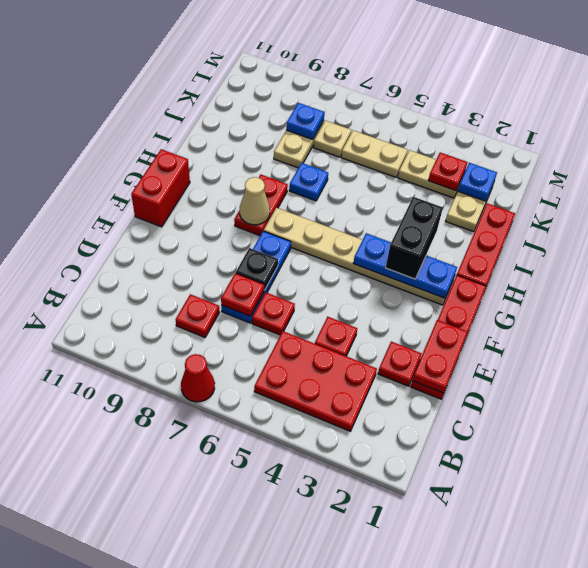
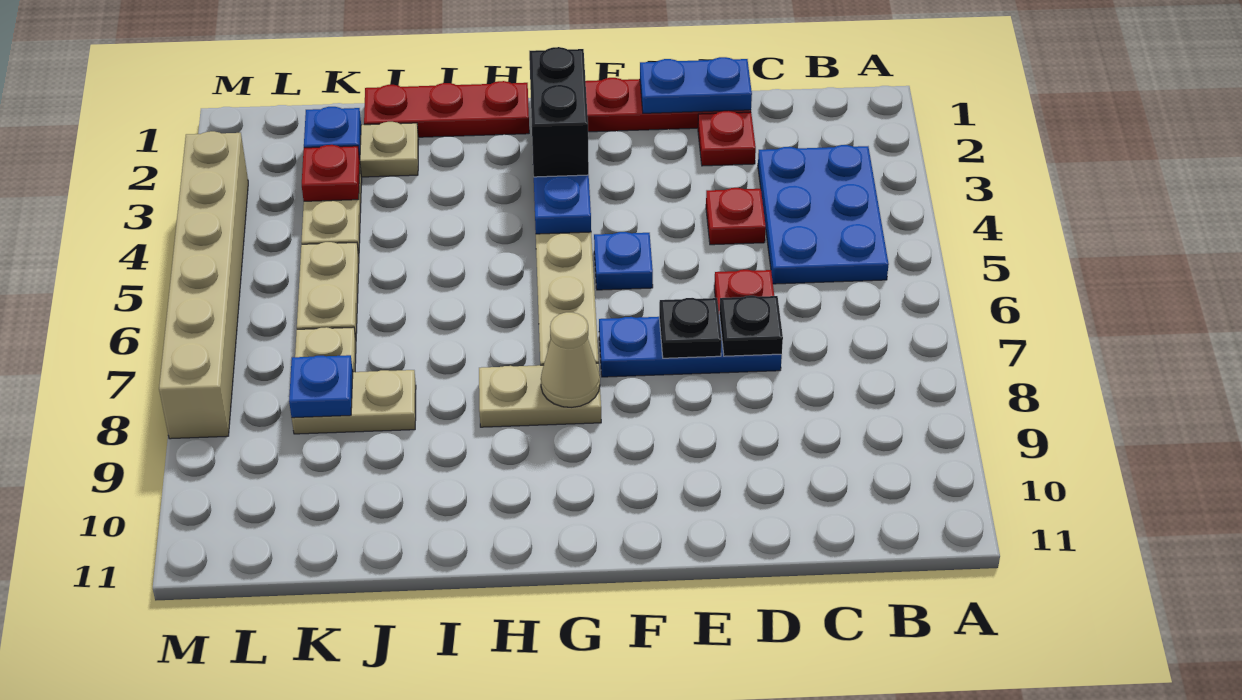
red 1x1 cone [181,354,215,402] -> none
red 2x3 plate [254,331,377,431] -> blue 2x3 plate [758,145,889,284]
red 1x1 plate [176,294,219,337] -> none
red 1x2 plate [412,320,468,393] -> blue 1x2 plate [640,57,752,113]
red 1x1 plate [221,273,264,316] -> black 1x1 plate [719,296,783,356]
red 1x2 brick [131,149,190,227] -> none
black 1x2 brick [386,197,443,279] -> black 1x2 brick turned to [529,47,589,177]
red 1x2 plate [234,175,288,236] -> tan 1x2 plate [479,363,601,427]
blue 1x1 plate [289,163,328,201] -> blue 1x1 plate moved to [594,232,653,290]
none -> tan 1x6 brick [159,131,248,439]

